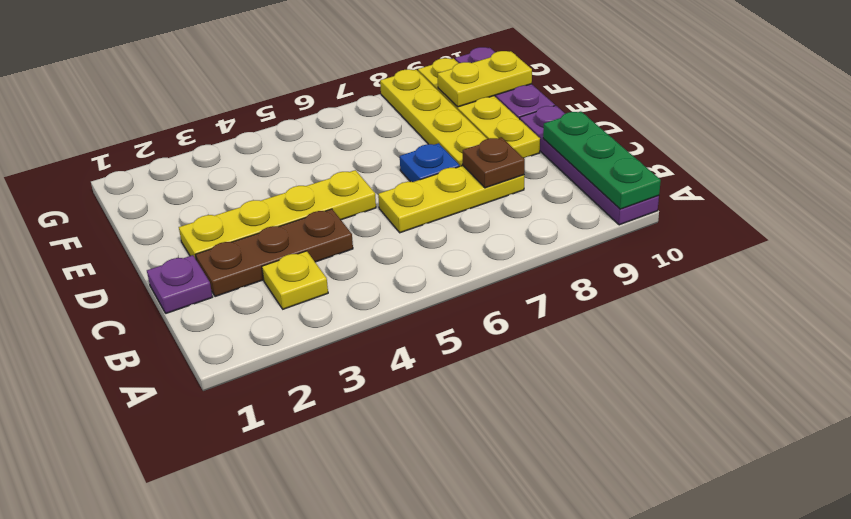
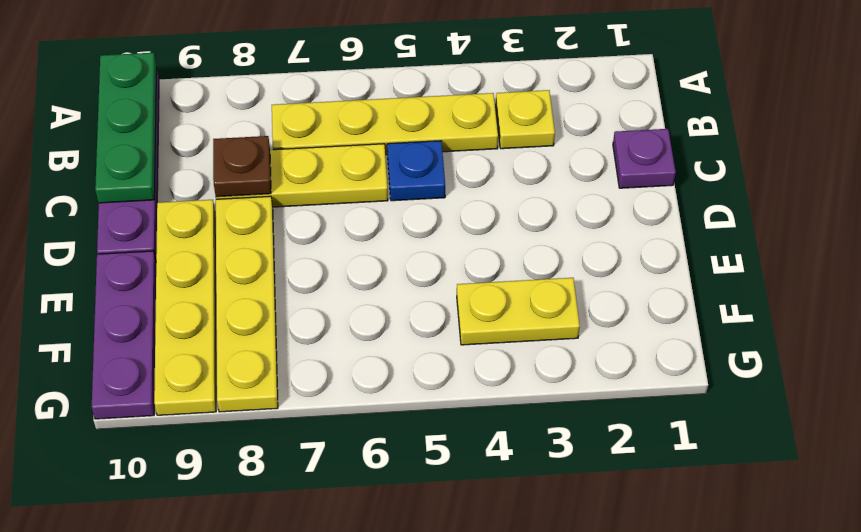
brown 1x3 plate [196,209,353,297] -> none
yellow 1x4 plate [179,170,376,259] -> yellow 1x4 plate moved to [272,93,498,155]
blue 1x1 plate [400,143,460,182] -> blue 1x1 plate moved to [387,141,445,201]
yellow 1x2 plate [438,51,532,107] -> yellow 1x2 plate moved to [457,278,580,345]

